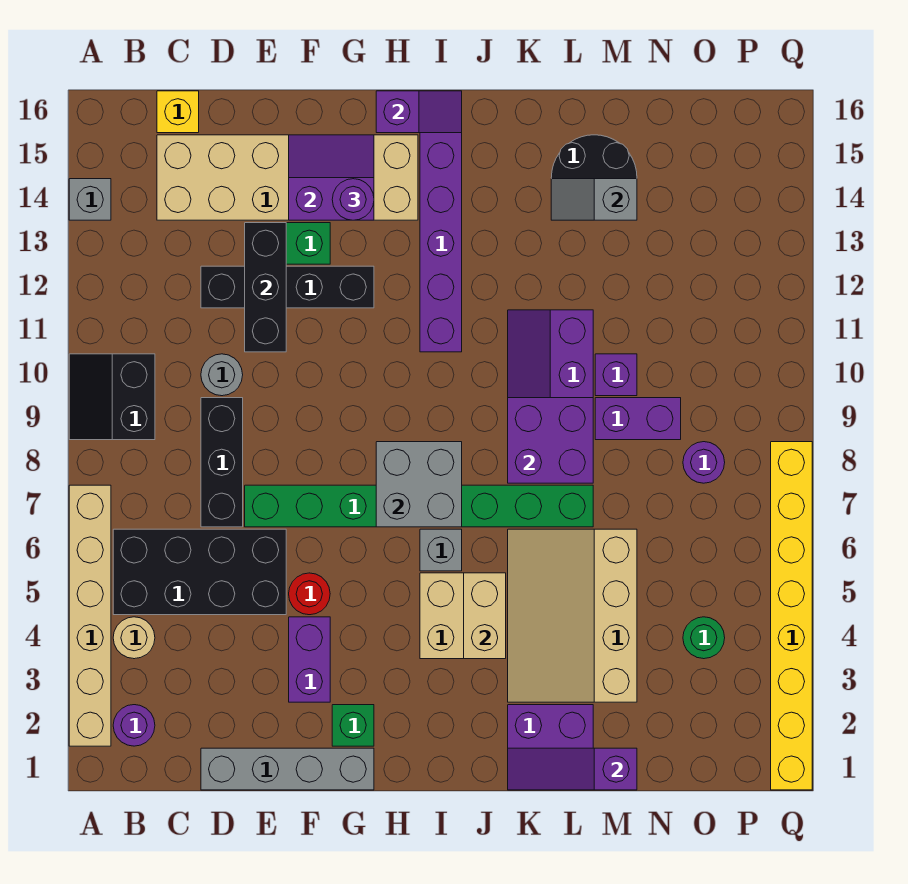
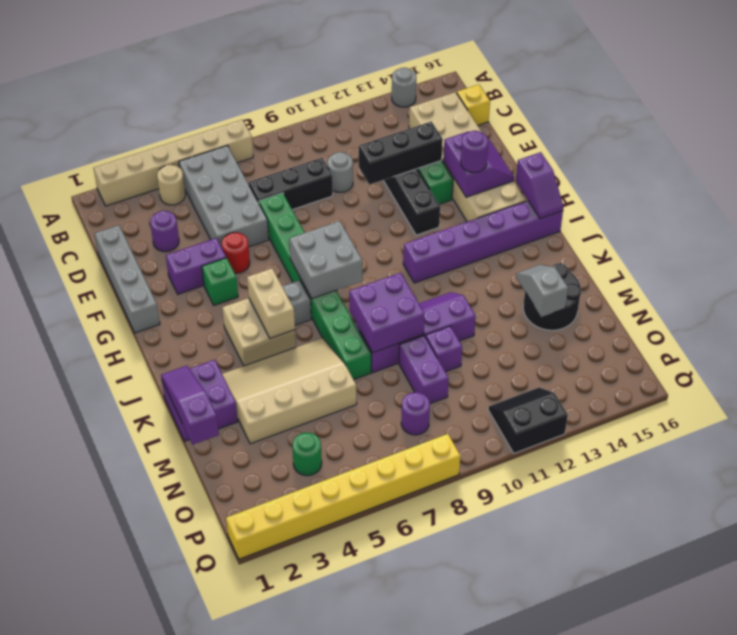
black 2x2 slope [69,354,155,440] -> black 2x2 slope moved to [488,387,568,453]
grey 1x1 brick [69,179,111,220] -> grey 1x1 round brick [392,68,416,107]
purple 1x1 round brick [113,705,155,746] -> purple 1x1 round brick moved to [150,211,179,252]
black 2x4 brick [113,529,286,615] -> grey 2x4 brick [179,146,269,248]
green 1x1 brick [332,705,374,746] -> green 1x1 brick moved to [202,258,238,305]
tan 1x2 brick [464,573,506,659] -> tan 1x2 brick turned to [247,268,295,338]

